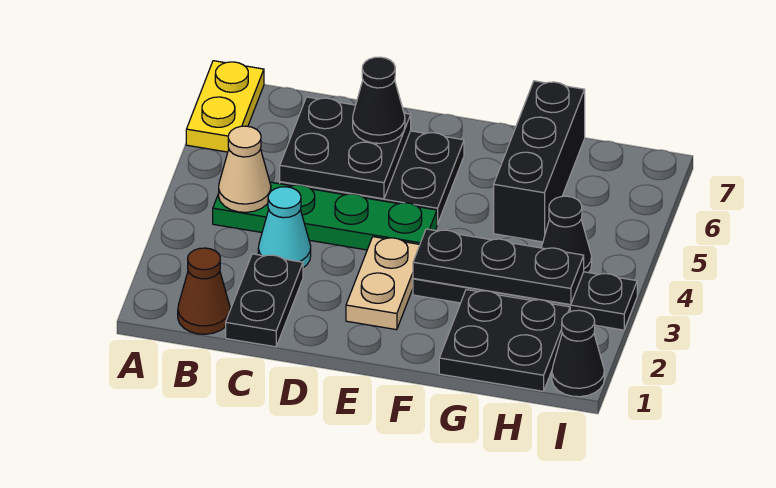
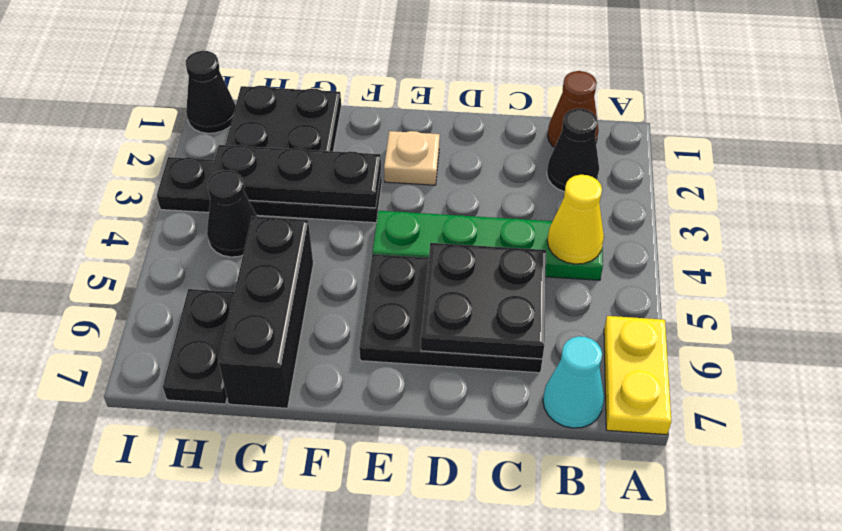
tan 1x1 cone [219,126,271,212] -> yellow 1x1 cone [547,175,604,264]
black 1x2 plate [226,254,303,347] -> black 1x2 plate moved to [163,289,235,404]
cyan 1x1 cone [258,187,311,268] -> cyan 1x1 cone moved to [543,336,604,428]
black 1x1 cone [353,57,405,143] -> black 1x1 cone moved to [547,109,599,192]
tan 1x2 plate [346,237,420,330] -> tan 1x1 plate [384,131,440,185]

